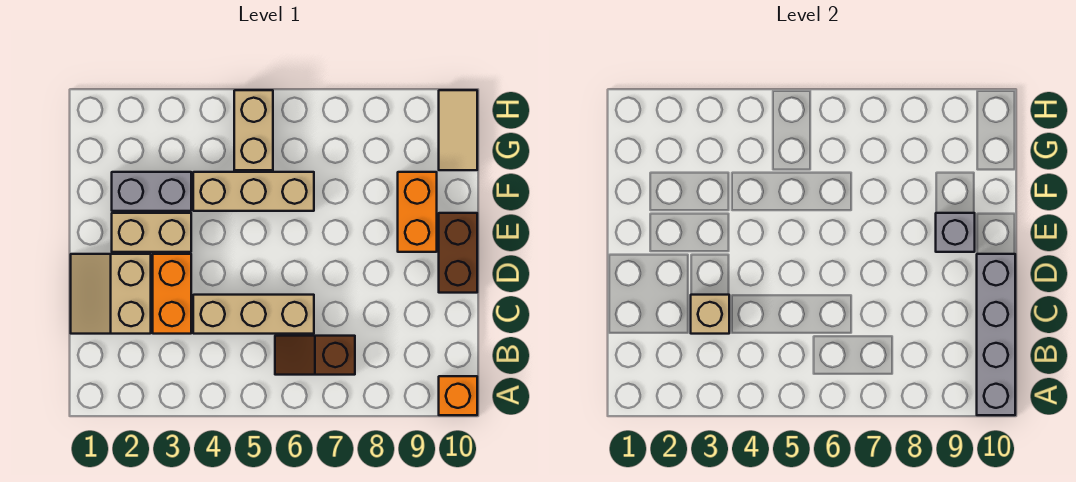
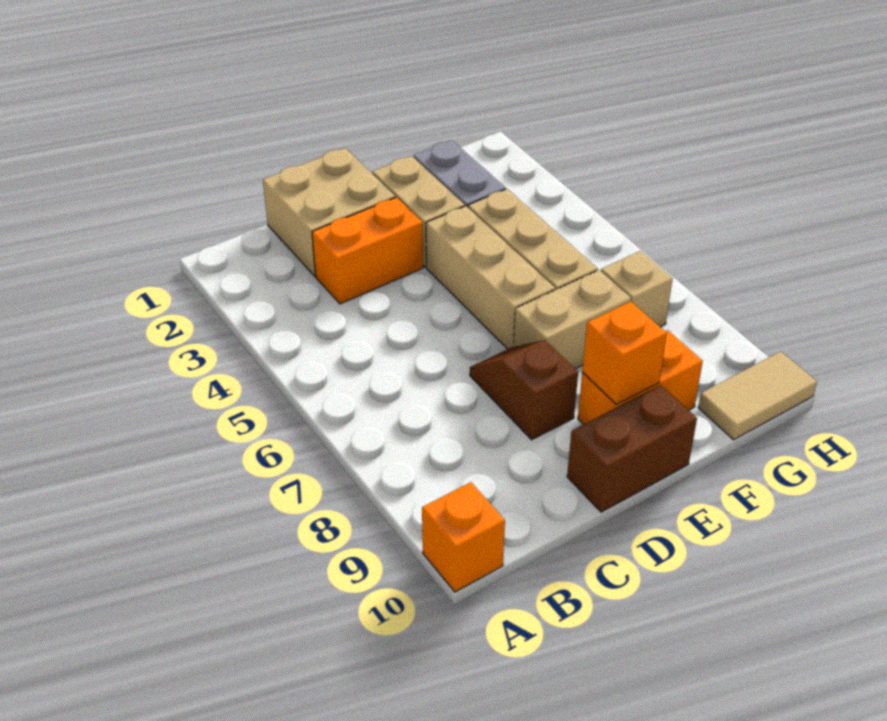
grey 1x4 brick [977,254,1015,415] -> none
brown 1x2 slope [275,336,355,375] -> brown 1x2 slope moved to [470,340,578,440]
tan 2x2 slope [71,254,151,334] -> tan 2x2 brick [263,148,395,276]
tan 1x1 brick [691,295,729,334] -> tan 1x1 brick moved to [601,251,673,327]
tan 1x3 brick [193,295,314,334] -> tan 1x3 brick moved to [426,206,555,349]
grey 1x1 brick [936,213,975,252] -> orange 1x1 brick [582,301,667,404]
tan 1x2 brick [234,90,273,170] -> tan 1x2 brick moved to [514,270,631,369]

